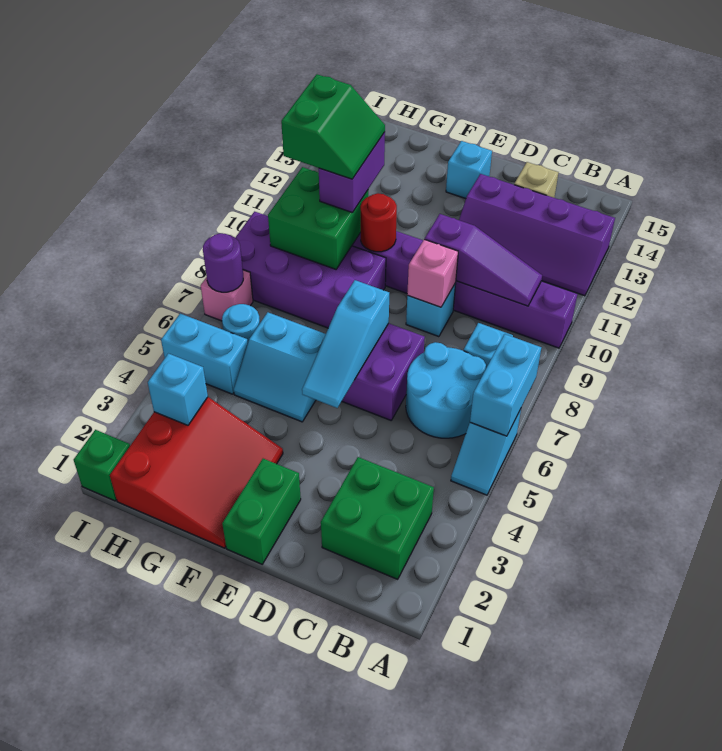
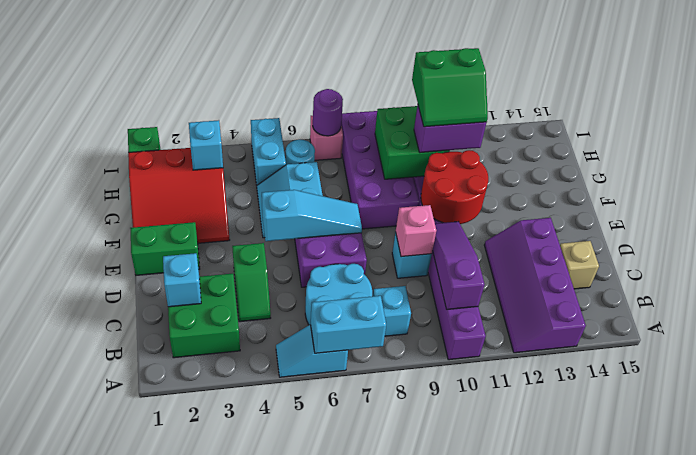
purple 1x3 slope [425,214,542,306] -> purple 1x3 slope turned to [433,222,484,309]
none -> green 1x2 slope [232,243,271,322]
cyan 1x3 slope [302,280,389,408] -> cyan 1x3 slope turned to [262,190,362,241]
cyan 1x1 brick [446,141,492,199] -> cyan 1x1 brick moved to [163,253,201,307]
red 1x1 round brick [360,193,397,252] -> red 2x2 round brick [421,150,488,224]

